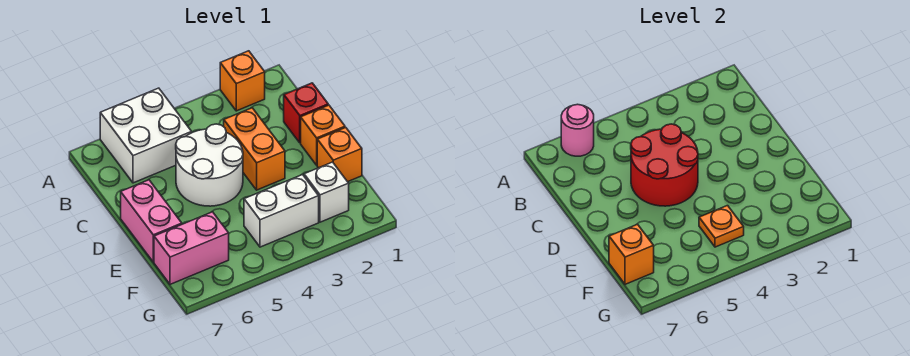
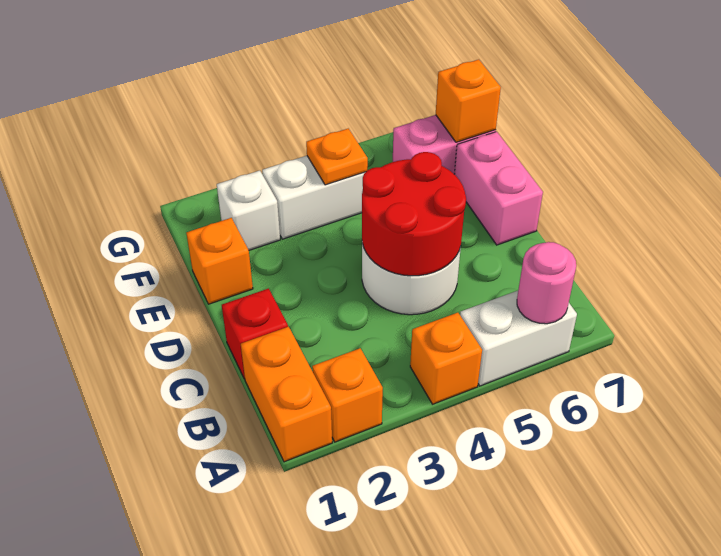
white 2x2 brick [100,88,192,183] -> white 1x2 brick [460,291,577,386]
orange 1x2 brick [224,108,285,190] -> orange 1x2 brick moved to [241,327,332,462]
orange 1x1 brick [301,105,345,165] -> orange 1x1 brick moved to [410,313,482,404]

